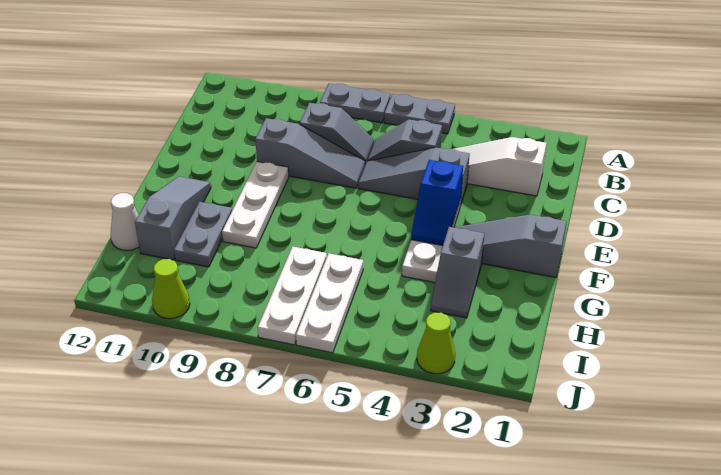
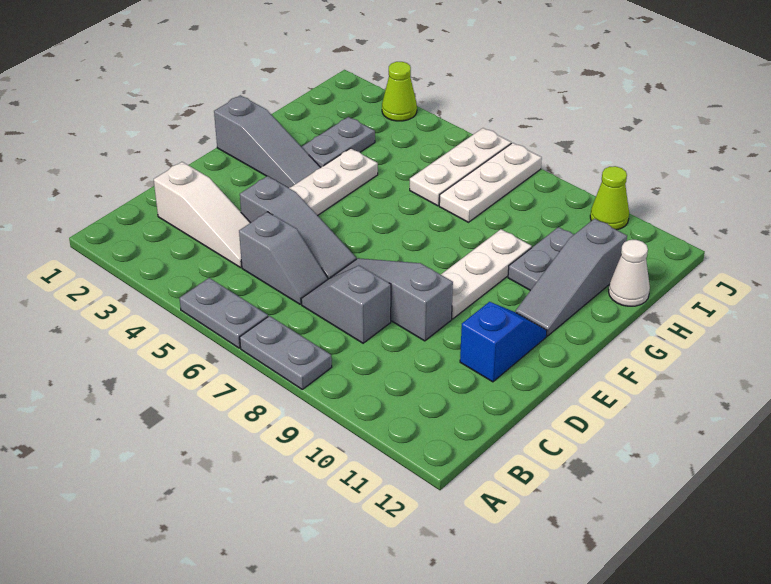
blue 1x2 slope [411,160,463,246] -> blue 1x2 slope moved to [460,302,547,382]
grey 1x2 slope [431,227,485,318] -> grey 1x2 plate [302,117,375,167]

